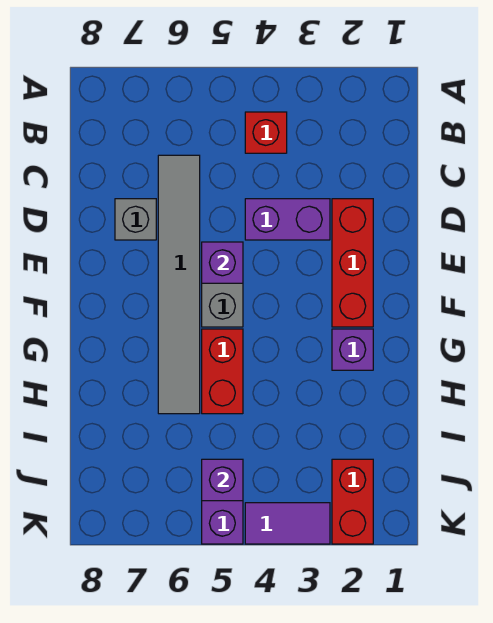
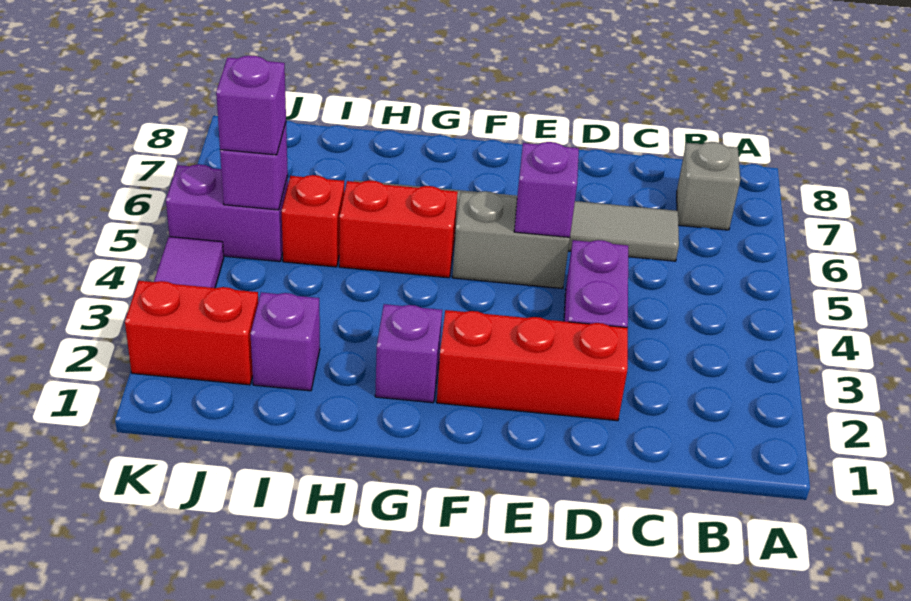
red 1x1 brick [245,112,287,153] -> red 1x1 brick moved to [282,175,344,267]
grey 1x1 brick [115,199,156,240] -> grey 1x1 brick moved to [677,142,740,230]
none -> purple 1x1 brick [251,292,320,391]
none -> purple 1x1 brick [216,55,286,155]

